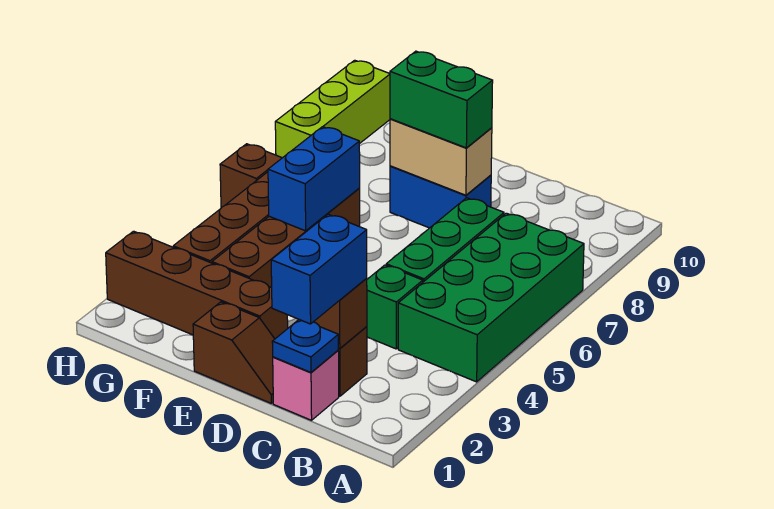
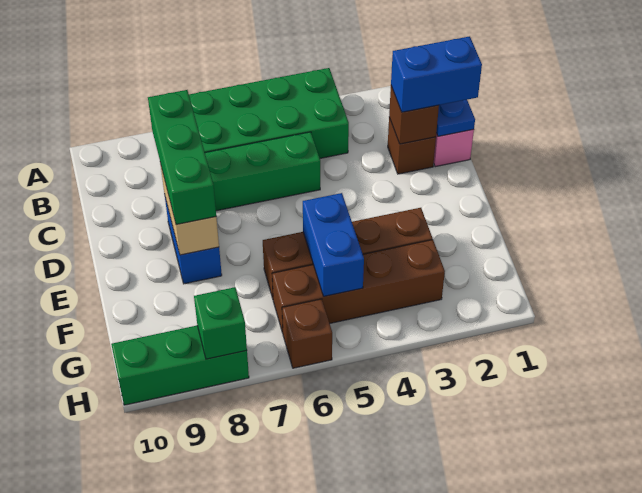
green 1x1 brick [367,265,423,349] -> green 1x1 brick moved to [194,287,247,359]
brown 1x2 slope [193,302,274,403] -> none
green 1x2 brick [390,51,493,148] -> green 1x3 brick [148,90,216,225]
brown 1x4 brick [106,231,288,339] -> none
blue 1x2 brick [268,127,360,231] -> blue 1x2 brick turned to [303,193,364,296]
lime 1x3 brick [275,60,390,158] -> green 1x3 brick [111,326,249,405]

